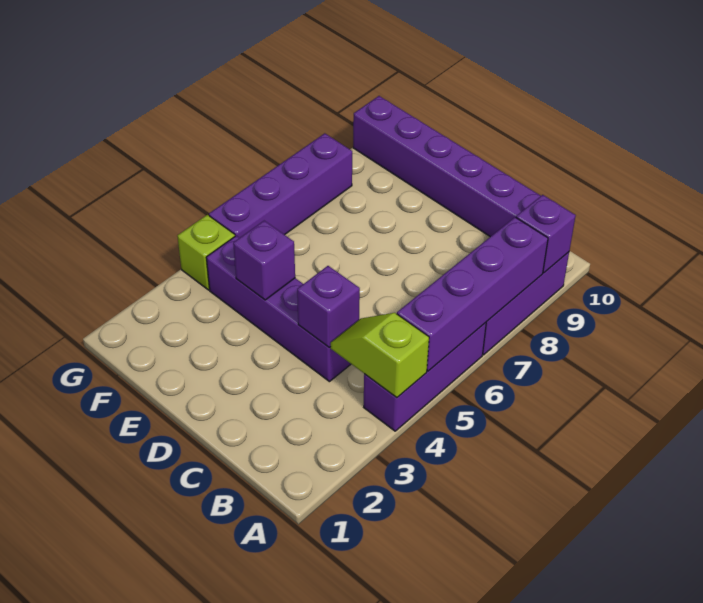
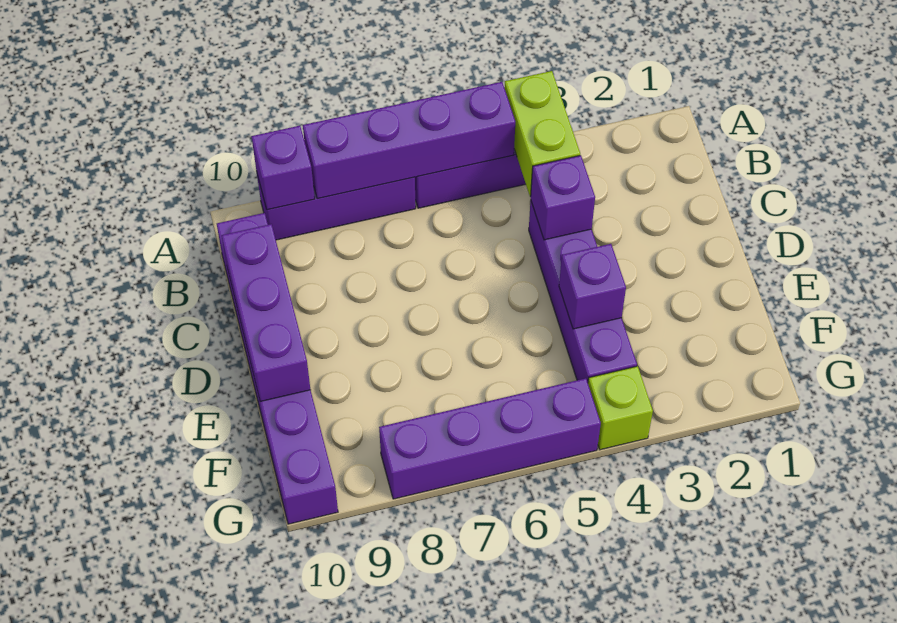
lime 1x2 slope [331,313,429,398] -> lime 1x2 brick [504,71,580,197]
none -> purple 1x3 brick [222,224,310,401]

